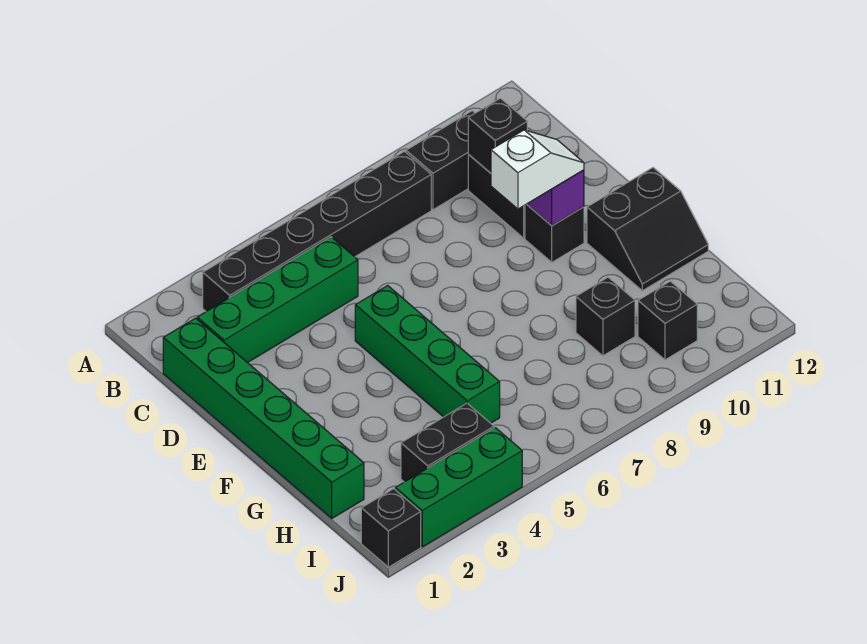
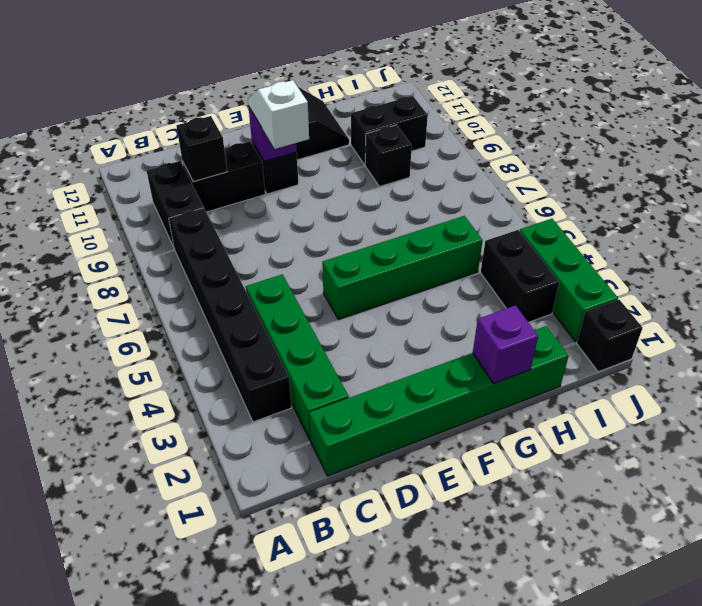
none -> purple 1x1 brick [473,305,538,383]
black 1x1 brick [638,281,697,360] -> black 1x2 brick [351,96,428,165]

